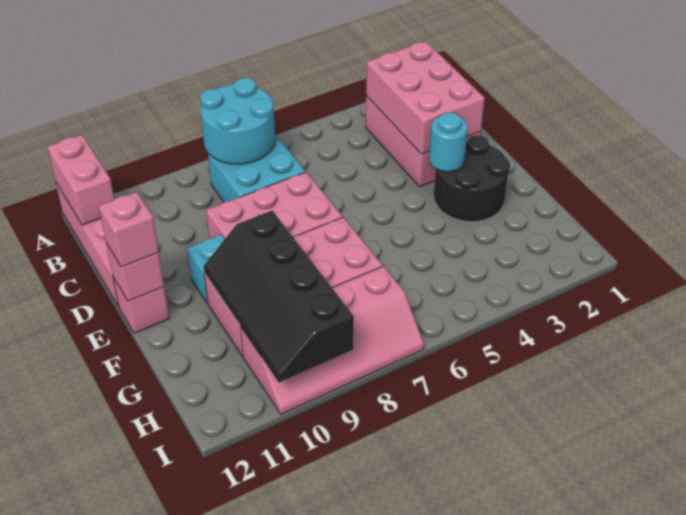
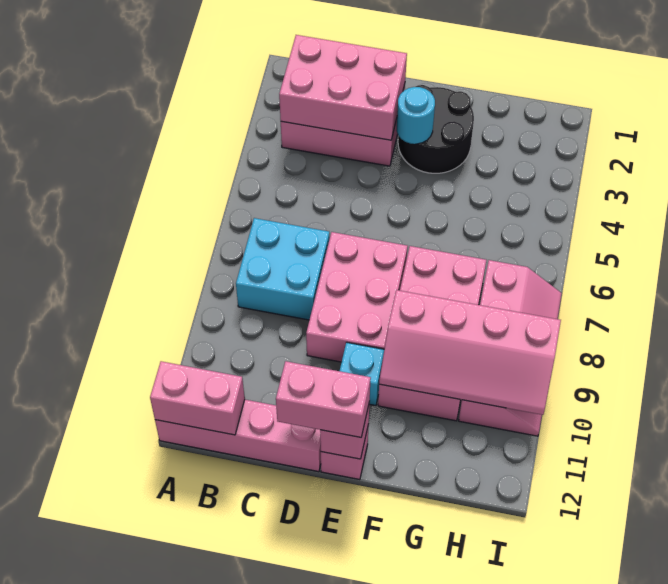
cyan 2x2 round brick [200,78,275,164] -> none
pink 1x1 brick [99,192,159,267] -> pink 1x2 brick [276,361,371,437]
black 2x4 slope [203,210,354,383] -> pink 2x4 slope [379,290,561,415]

